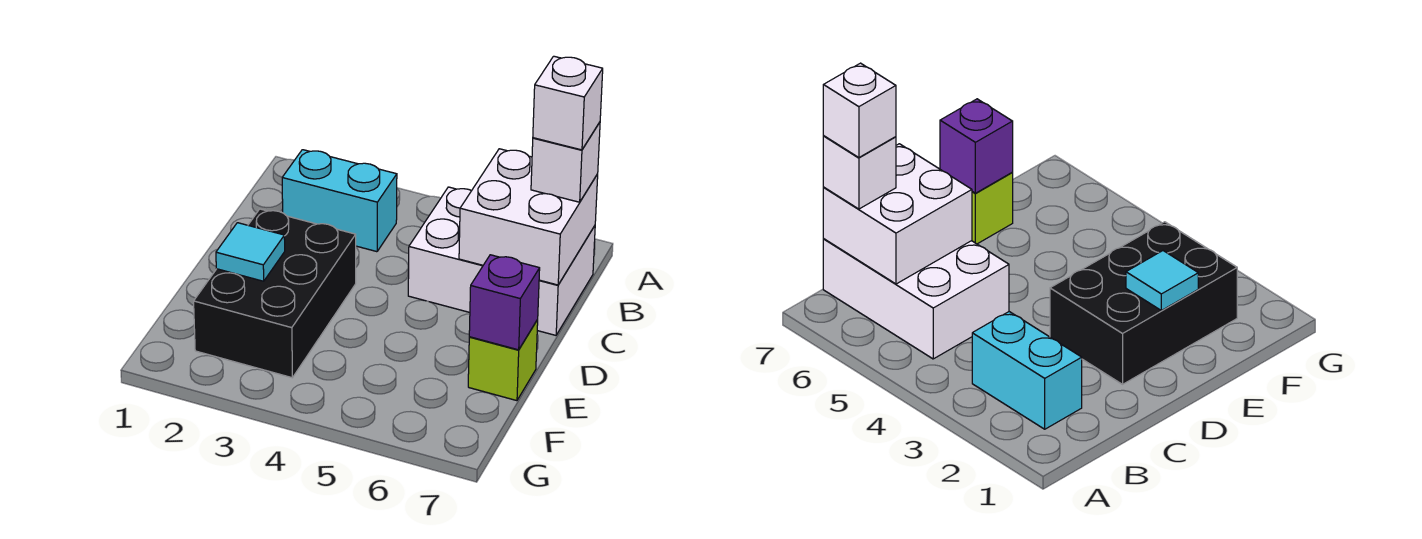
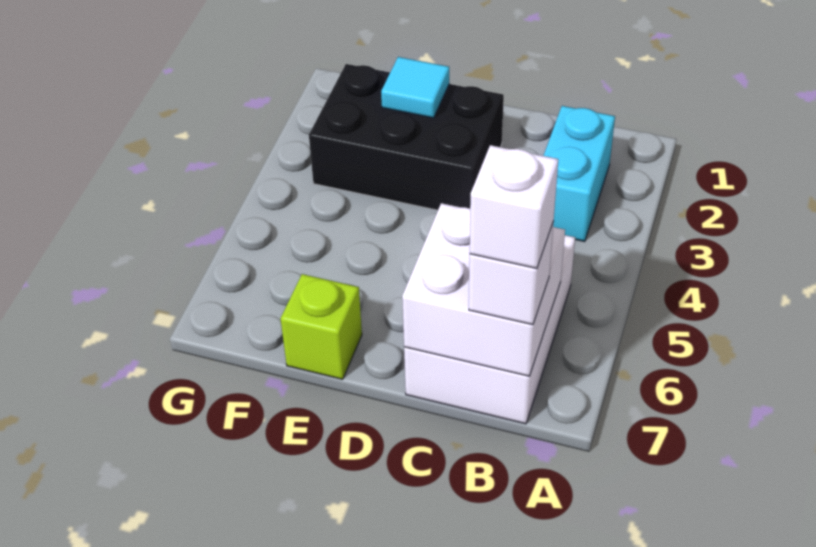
purple 1x1 brick [469,255,540,350] -> none

